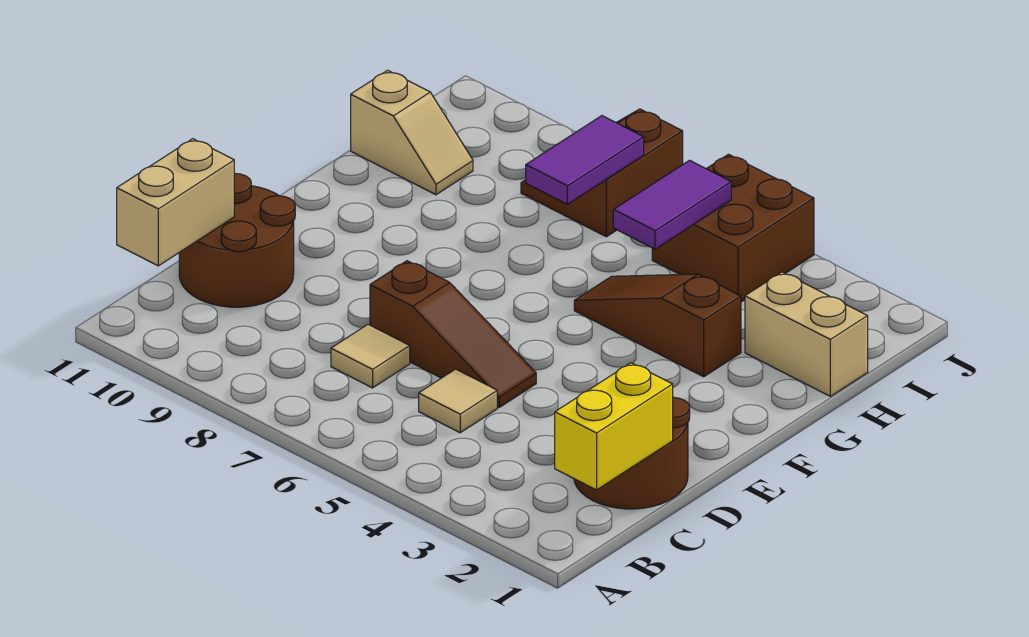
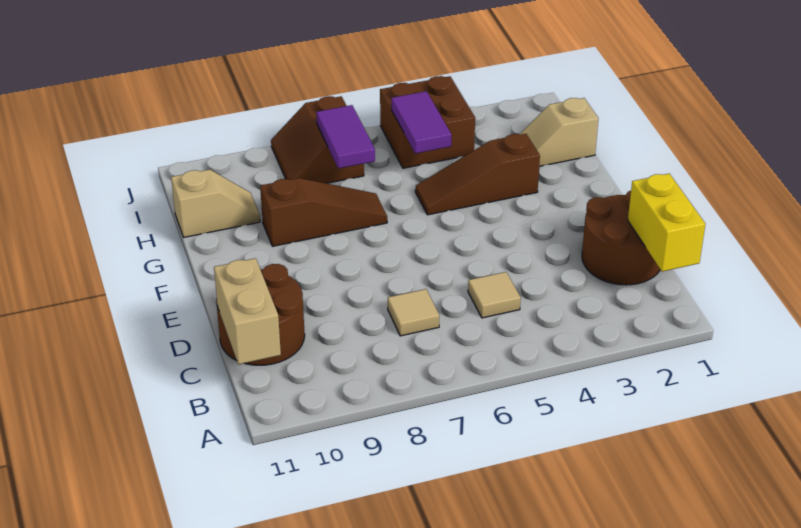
brown 1x3 slope [370,261,536,407] -> brown 1x3 slope moved to [260,178,387,246]
tan 1x2 brick [745,272,868,396] -> tan 1x2 slope [520,98,599,166]

